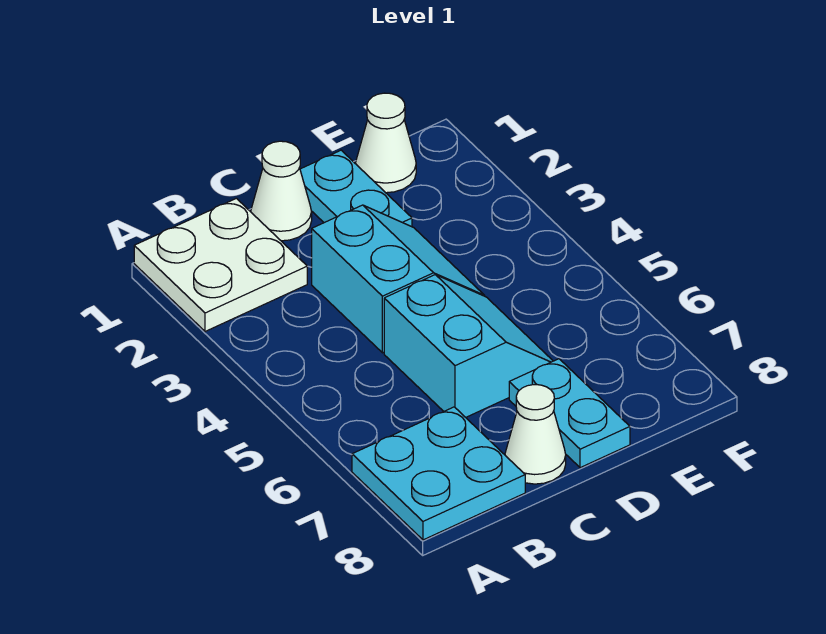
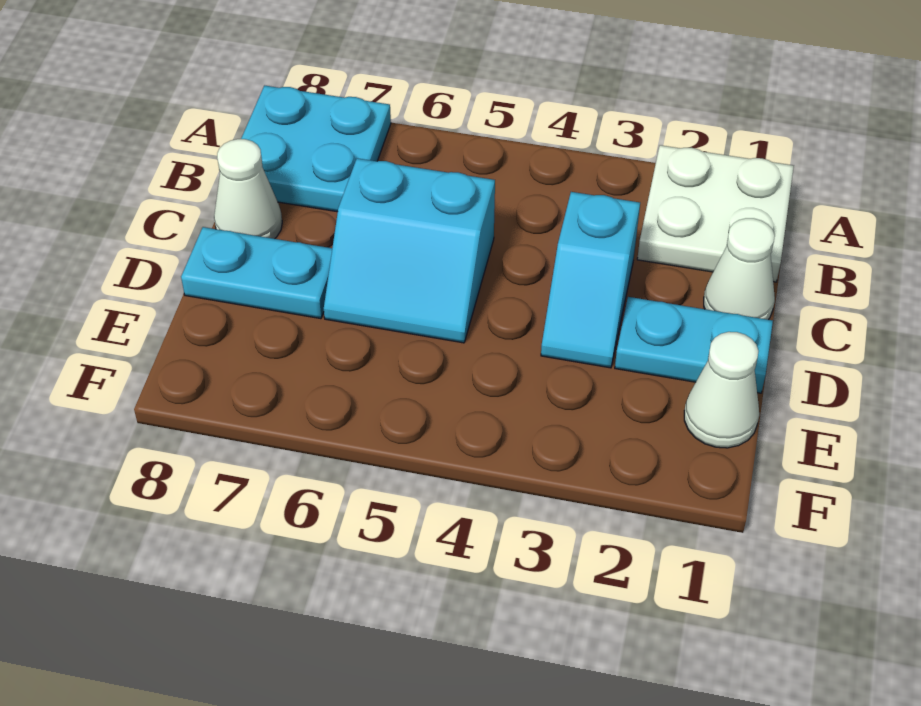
cyan 2x2 slope [312,205,485,353] -> cyan 1x2 slope [541,192,640,368]

